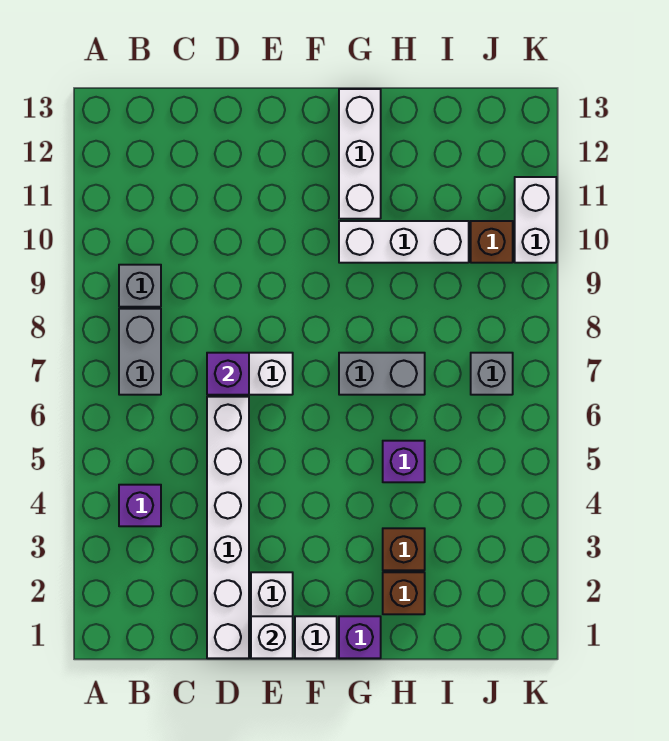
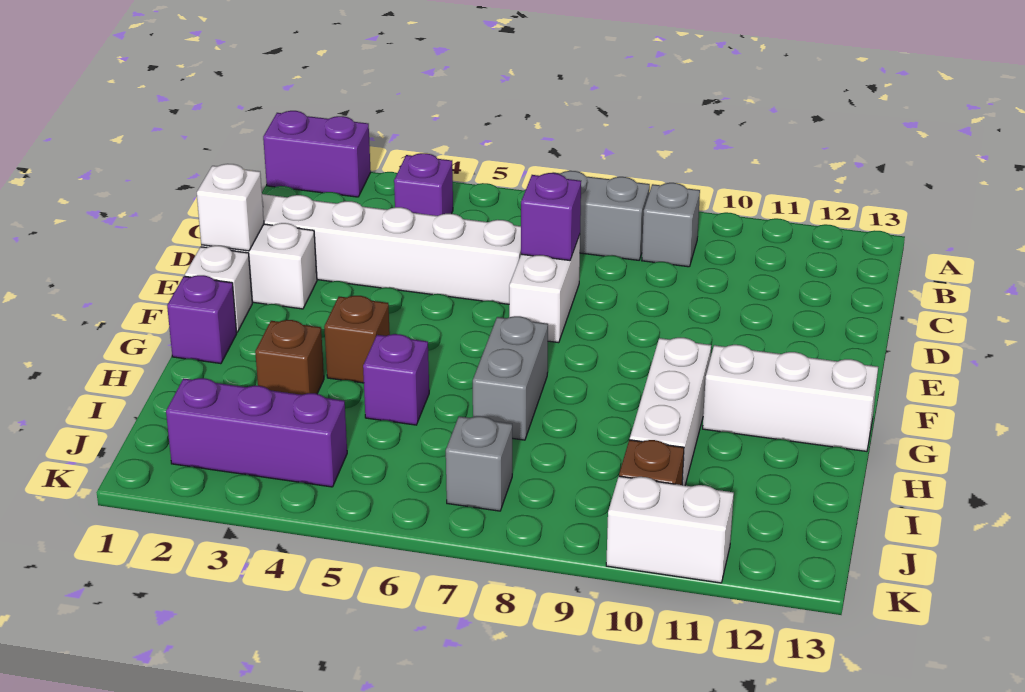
none -> purple 1x2 brick [263,111,371,197]
brown 1x1 brick [383,572,425,614] -> brown 1x1 brick moved to [324,296,390,383]
none -> purple 1x3 brick [166,378,347,487]

